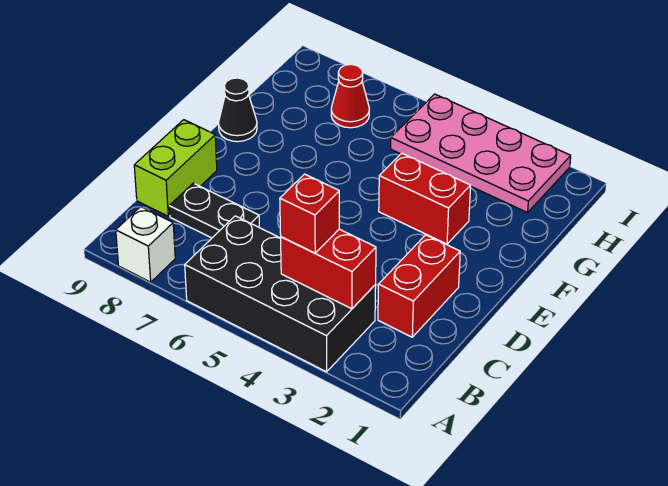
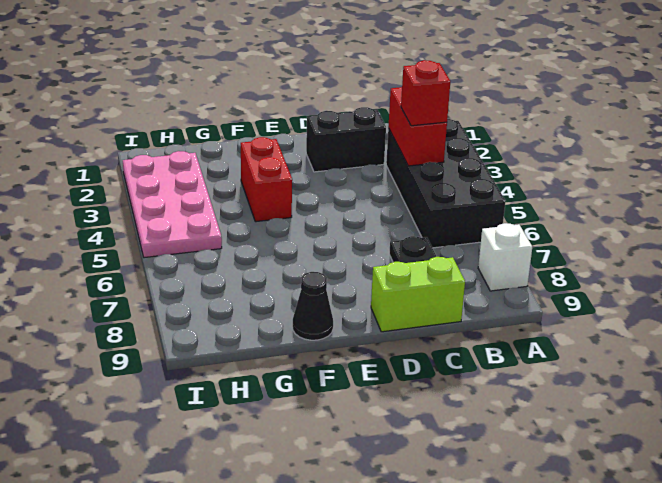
red 1x2 brick [378,235,460,337] -> black 1x2 brick [306,107,386,172]
red 1x1 cone [331,64,369,128] -> none

